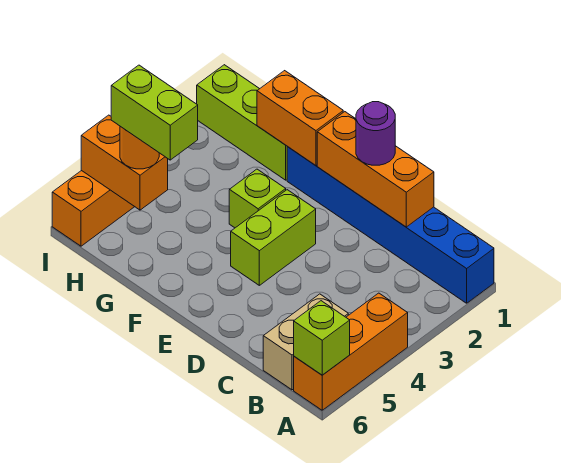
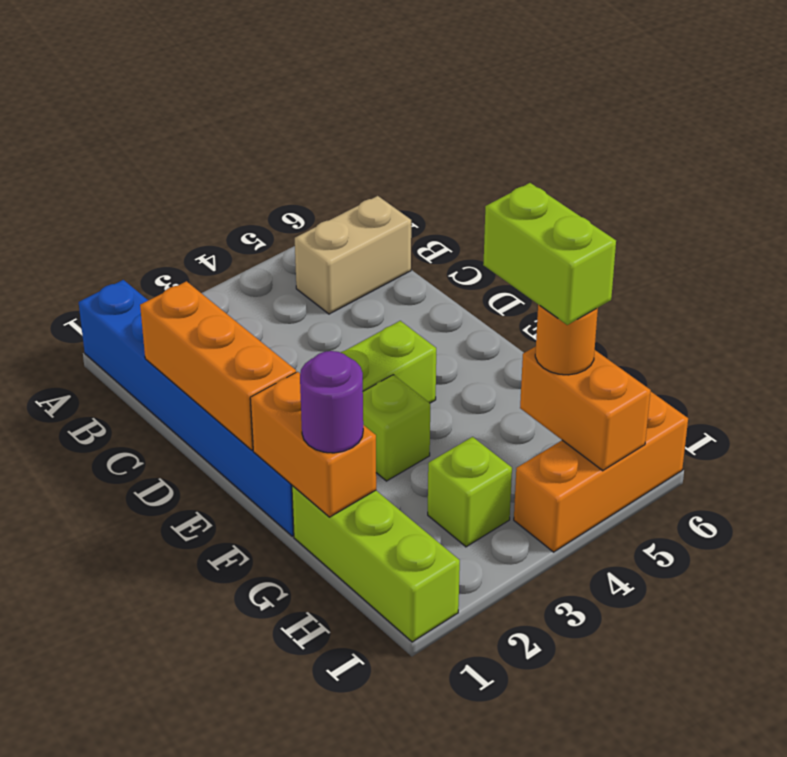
orange 1x3 brick [294,293,408,410] -> none
lime 1x1 brick [294,301,350,375] -> lime 1x1 brick moved to [428,437,512,547]
purple 1x1 round brick [356,102,395,165] -> purple 1x1 round brick moved to [300,351,363,453]

